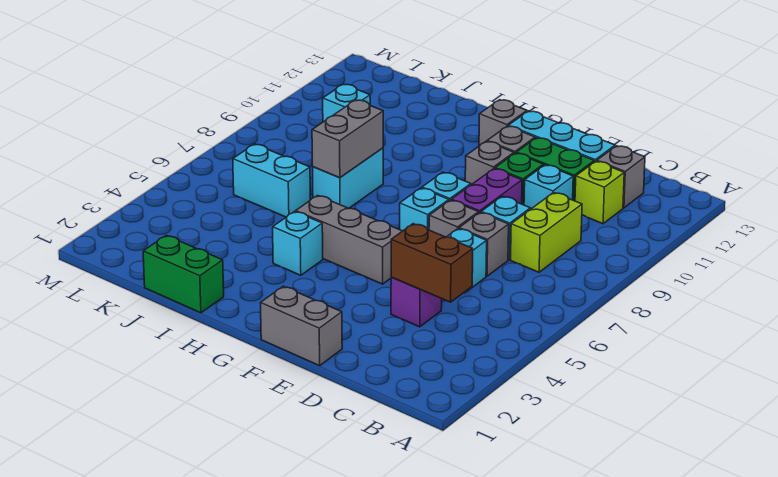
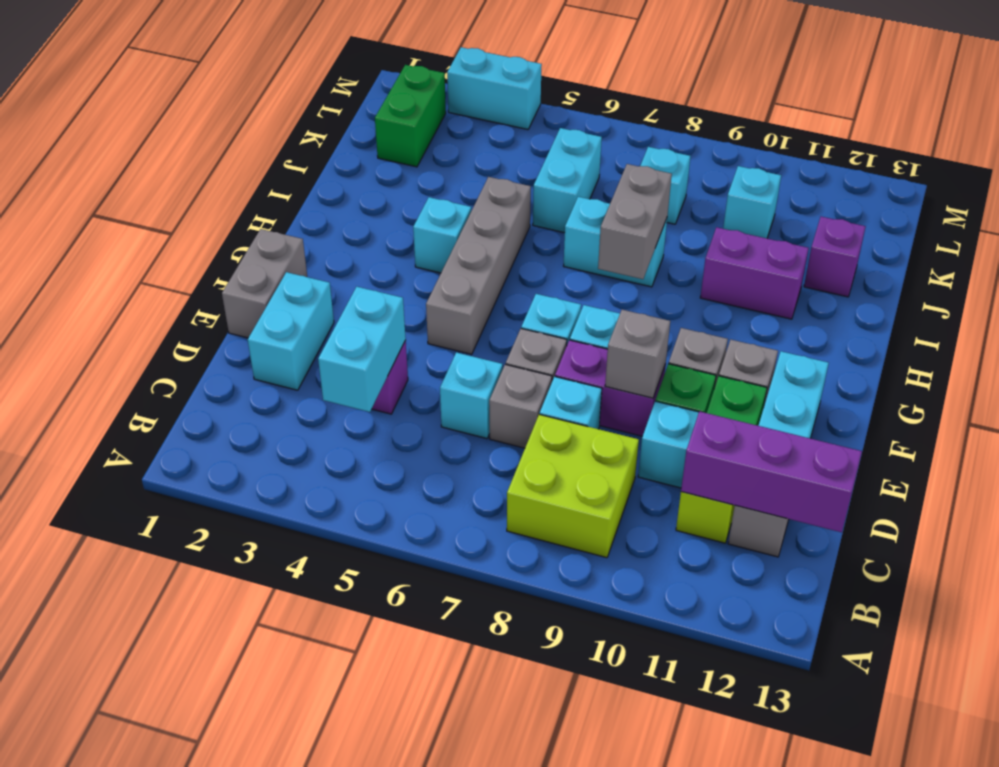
brown 1x2 brick [391,224,473,302] -> cyan 1x2 brick [318,287,406,412]
lime 1x2 brick [511,193,582,272] -> lime 2x2 brick [507,414,639,558]
none -> purple 1x3 brick [681,411,862,532]
none -> cyan 1x2 brick [248,272,334,390]
grey 1x3 brick [296,195,402,284] -> grey 1x4 brick [426,177,531,354]
grey 1x1 brick [479,100,527,146] -> grey 1x1 brick moved to [605,310,670,398]
green 1x2 brick [143,235,224,313] -> green 1x2 brick moved to [375,65,446,167]
grey 1x2 brick [312,100,383,178] -> grey 1x2 brick turned to [598,164,672,279]
none -> purple 1x2 brick [700,227,809,319]
none -> purple 1x1 brick [804,217,866,297]
none -> cyan 1x1 brick [640,147,690,224]
none -> cyan 1x2 brick [447,47,542,130]

